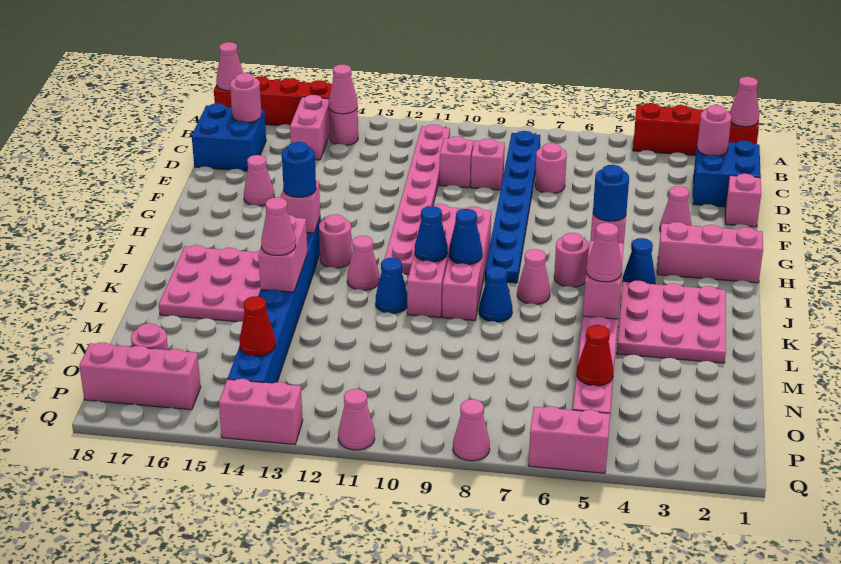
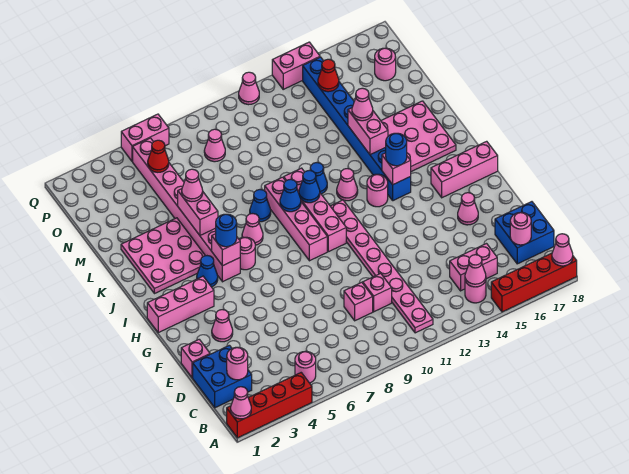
blue 1x8 plate [485,131,540,283] -> none
pink 1x2 brick [290,95,330,160] -> pink 1x2 brick turned to [450,244,497,291]
pink 1x1 round brick [535,143,567,193] -> pink 1x1 round brick moved to [295,351,316,383]
pink 1x3 brick [79,342,201,410] -> pink 1x3 brick moved to [431,141,498,198]
pink 1x1 cone [453,399,490,461] -> pink 1x1 cone moved to [204,129,225,162]

